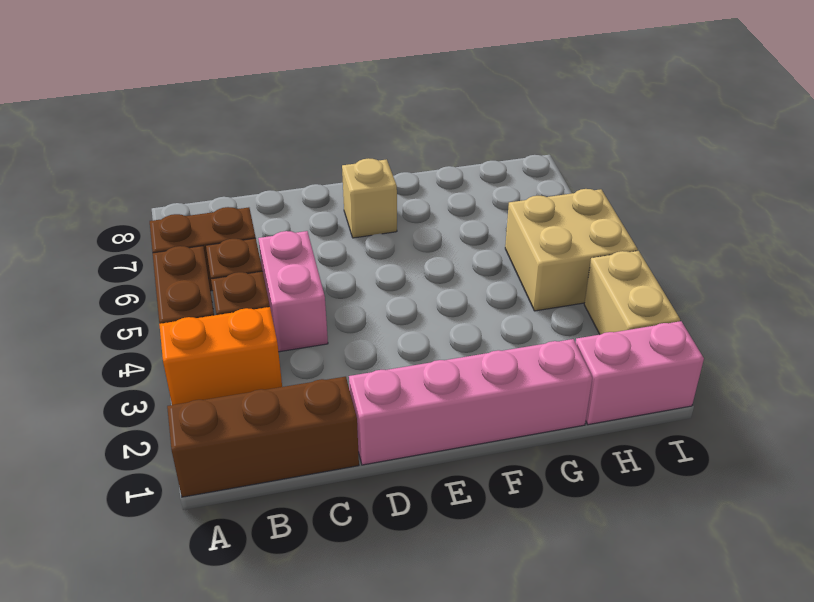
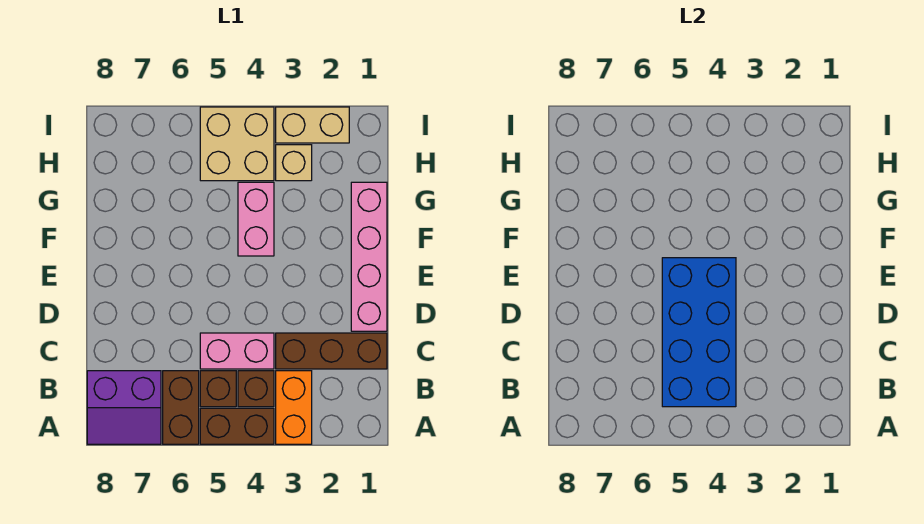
brown 1x3 brick [167,377,359,497] -> brown 1x3 brick turned to [276,333,387,369]
none -> purple 2x2 slope [87,371,161,444]
none -> blue 2x4 brick [662,258,736,407]
tan 1x1 brick [342,158,397,238] -> tan 1x1 brick moved to [276,145,312,181]
pink 1x2 brick [576,321,704,425] -> pink 1x2 brick moved to [238,182,274,256]

